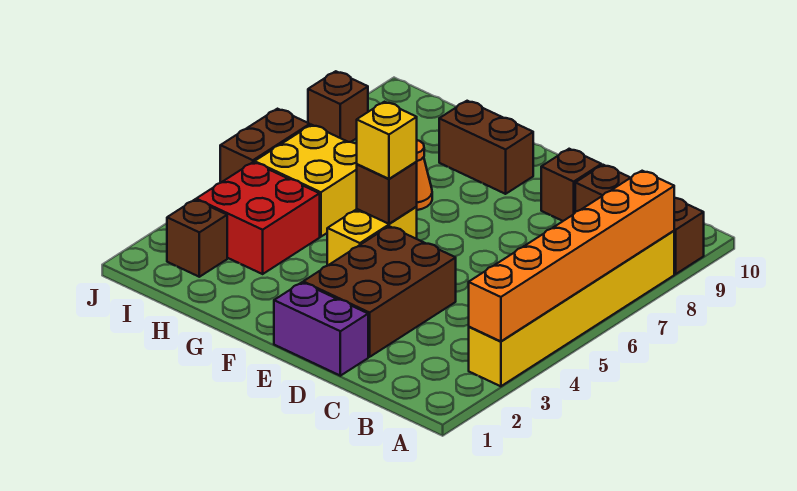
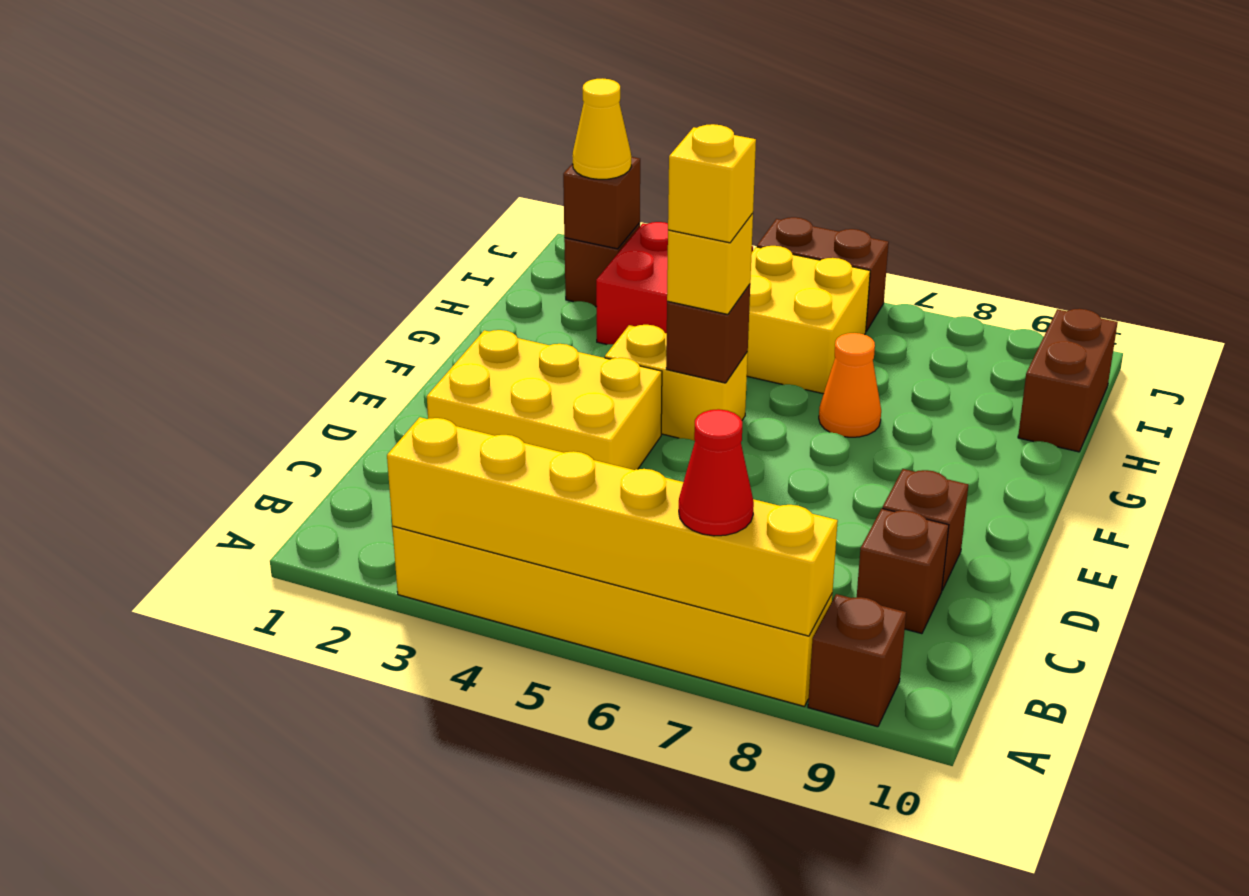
orange 1x6 brick [469,171,674,341] -> yellow 1x6 brick [387,417,838,636]
none -> red 1x1 cone [679,409,754,536]
purple 1x2 brick [274,282,368,376] -> none
brown 2x3 brick [303,226,456,357] -> yellow 2x3 brick [427,330,662,470]
none -> yellow 1x1 brick [668,124,756,243]
brown 1x2 brick [439,101,533,194] -> brown 1x2 brick moved to [1018,309,1118,452]
none -> yellow 1x1 cone [573,78,631,179]
brown 1x1 brick [308,71,368,142] -> brown 1x1 brick moved to [563,157,640,249]

